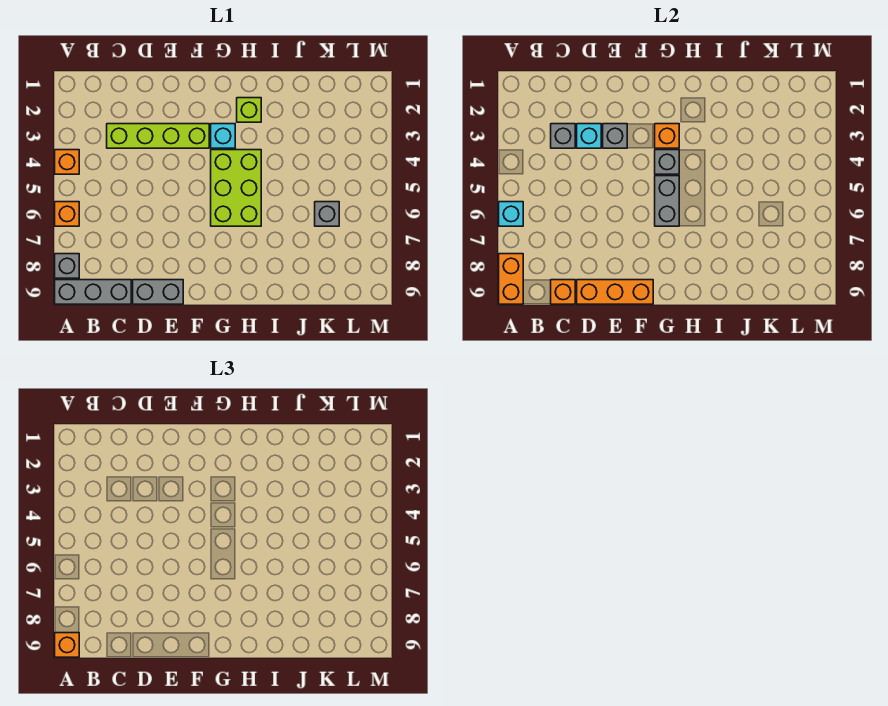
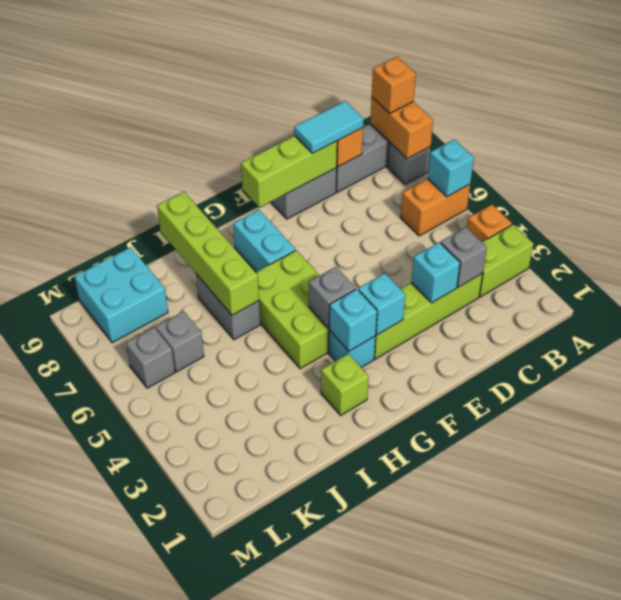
none -> lime 1x2 brick [479,225,534,297]
orange 1x1 brick [55,202,79,226] -> orange 1x2 brick [401,179,470,236]
none -> cyan 1x2 tile [294,101,364,153]
orange 1x3 brick [577,280,653,304] -> lime 1x3 brick [241,136,337,208]
grey 1x1 brick [603,124,627,148] -> grey 1x1 brick moved to [126,327,175,388]
none -> cyan 1x1 brick [358,273,405,335]
orange 1x1 brick [655,124,679,148] -> cyan 1x1 brick [329,289,377,351]
grey 1x2 brick [655,176,679,226] -> grey 1x2 brick moved to [196,274,260,340]
none -> cyan 1x2 brick [233,210,295,272]
none -> lime 1x4 brick [157,192,259,315]
none -> cyan 2x2 brick [74,247,168,343]

